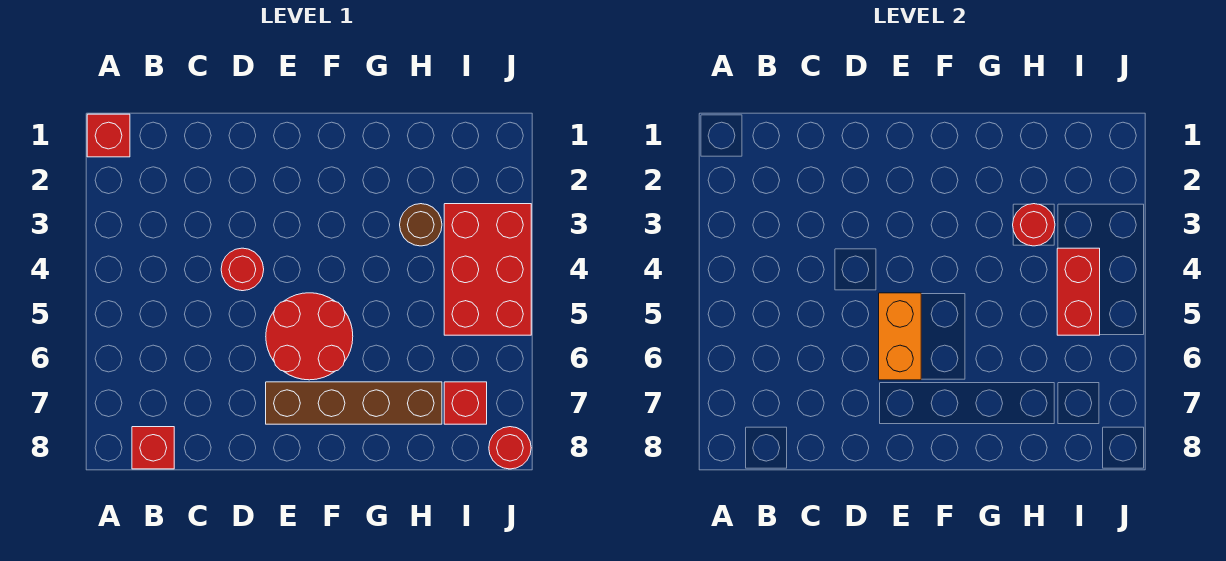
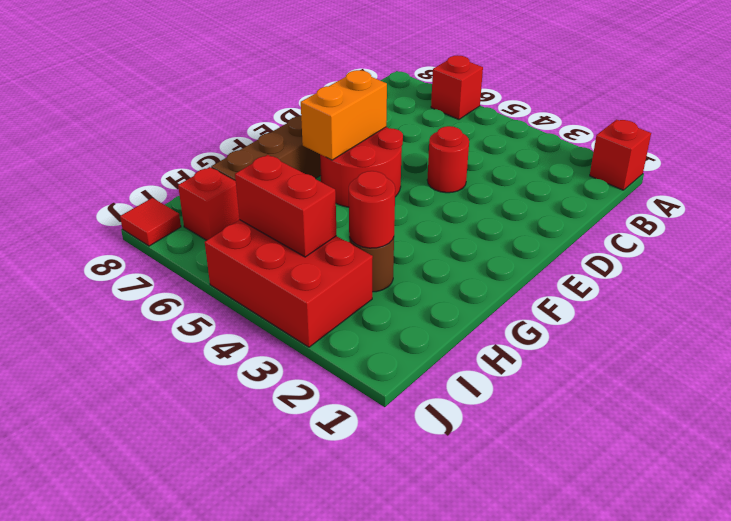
red 1x1 brick [132,427,174,469] -> red 1x1 brick moved to [431,55,483,119]
orange 1x2 brick [879,293,921,380] -> orange 1x2 brick turned to [301,70,387,160]
red 1x1 round brick [489,427,531,469] -> red 1x1 tile [120,198,181,246]

